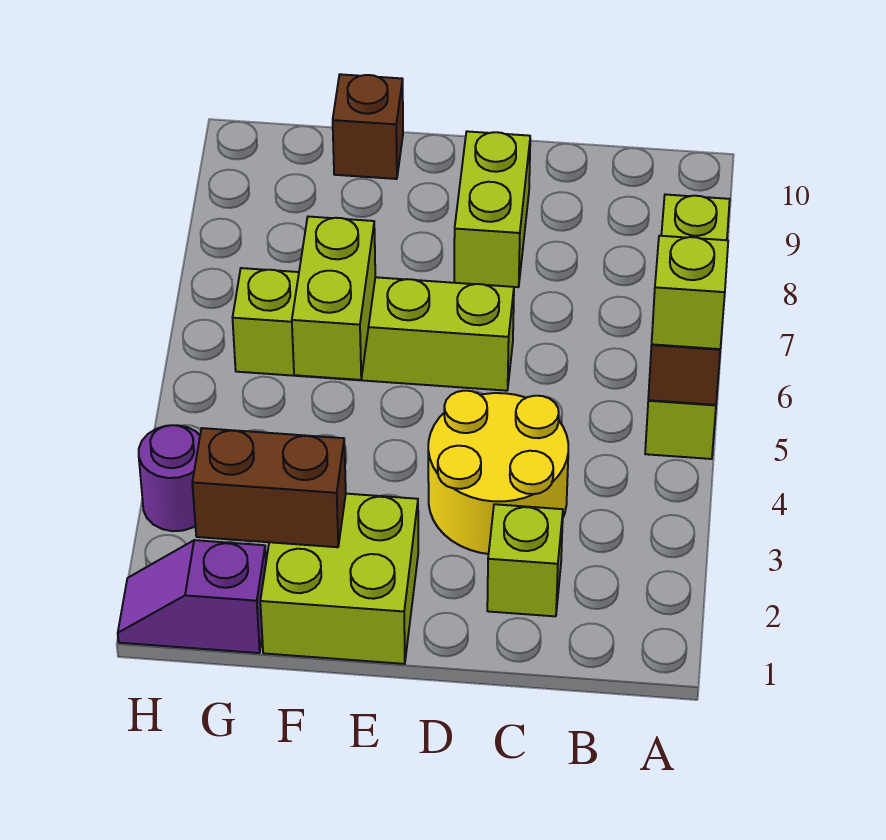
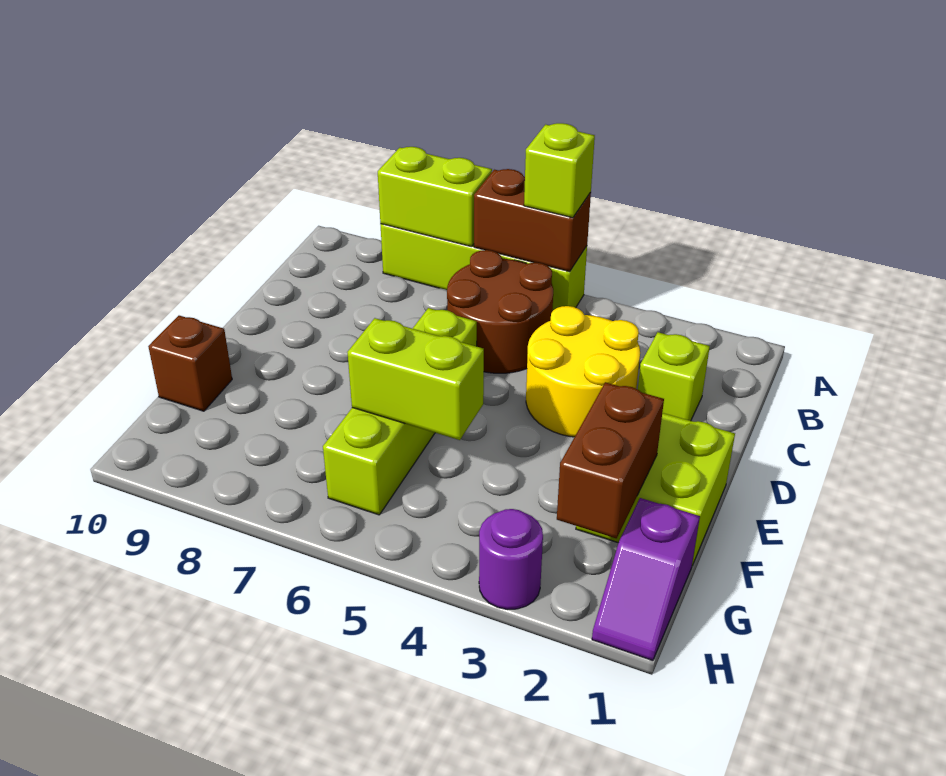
none -> brown 2x2 round brick [447,250,553,373]
lime 1x2 brick [454,131,530,287] -> lime 1x2 brick moved to [378,147,492,247]

